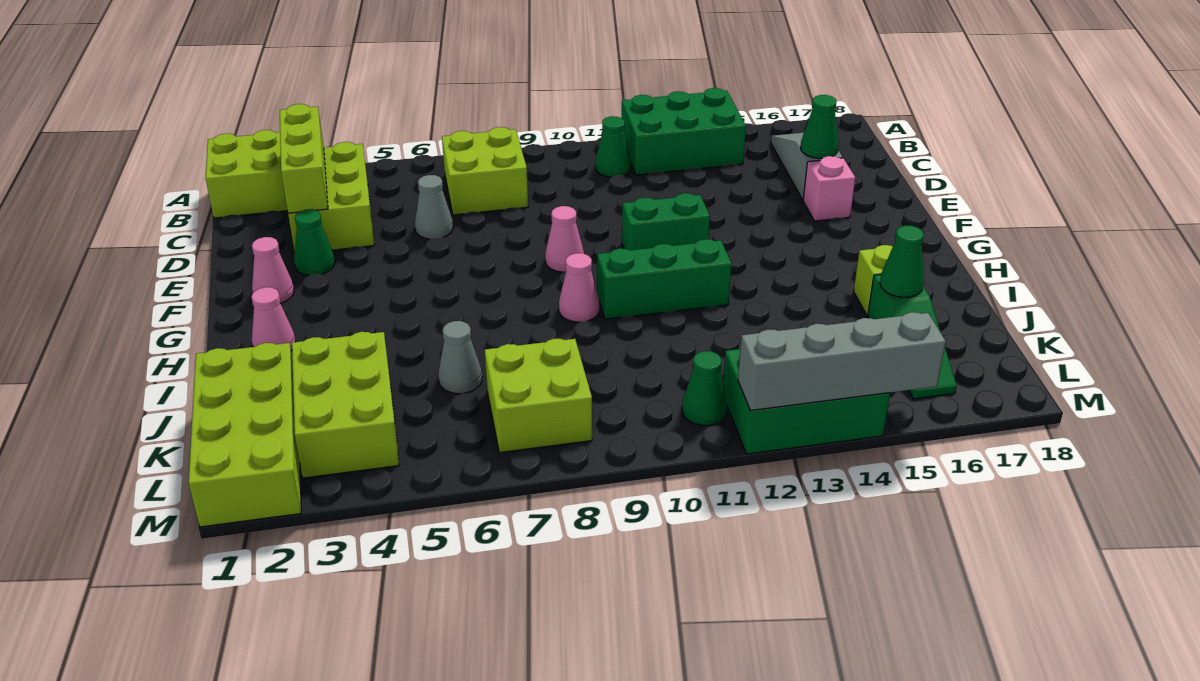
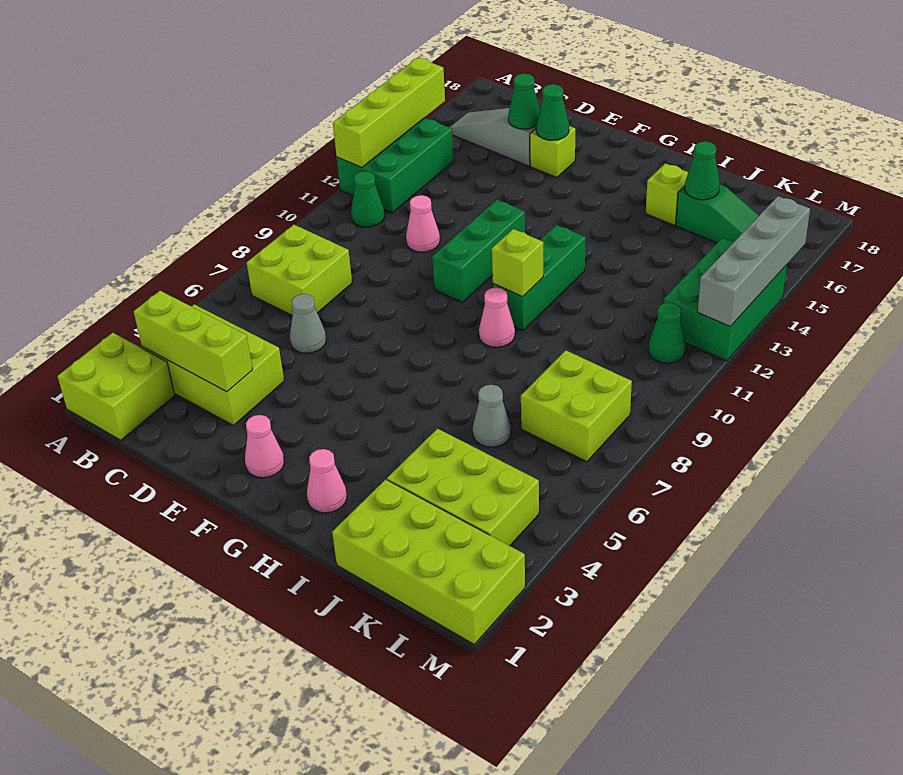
none -> lime 1x4 brick [333,58,445,168]
green 1x1 cone [294,209,335,276] -> green 1x1 cone moved to [536,84,569,140]
pink 1x1 brick [803,156,855,221] -> lime 1x1 brick [530,126,575,178]
pink 1x1 cone [545,206,584,272] -> pink 1x1 cone moved to [406,195,440,252]
green 1x2 brick [622,193,710,250] -> green 1x3 brick [432,200,525,302]
none -> lime 1x1 brick [492,229,543,296]

